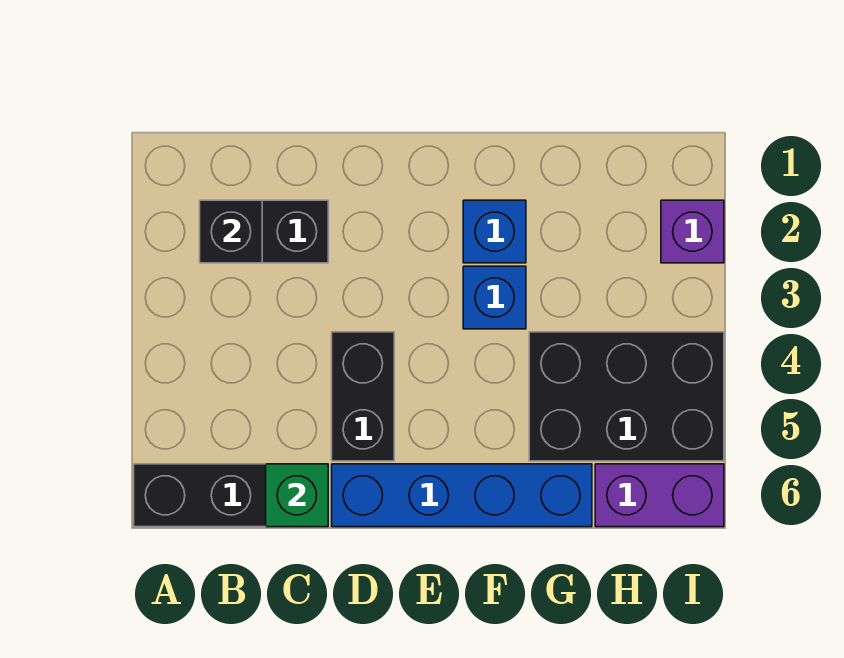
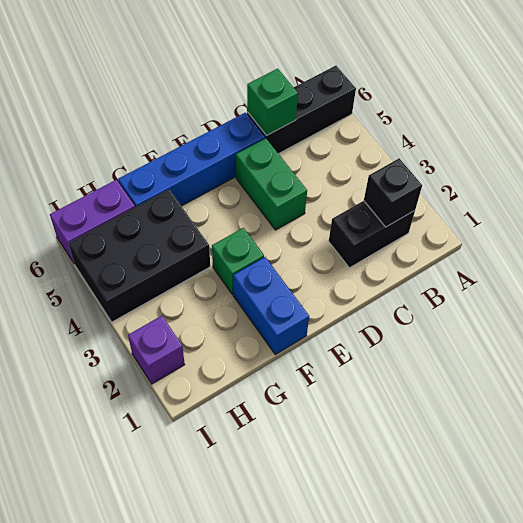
black 1x2 brick [332,332,394,461] -> green 1x2 brick [236,138,307,230]
blue 1x1 brick [463,200,526,263] -> blue 1x2 brick [233,257,309,355]
blue 1x1 brick [463,266,526,329] -> green 1x1 brick [212,228,264,295]

